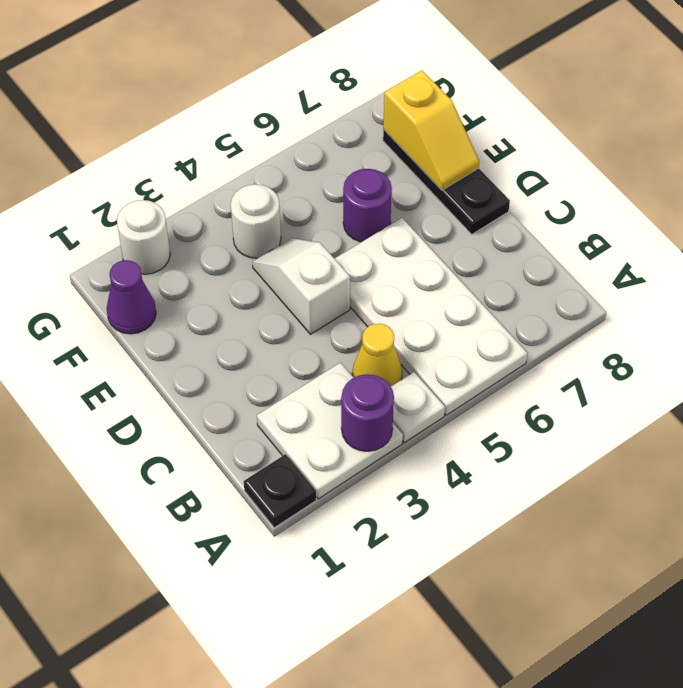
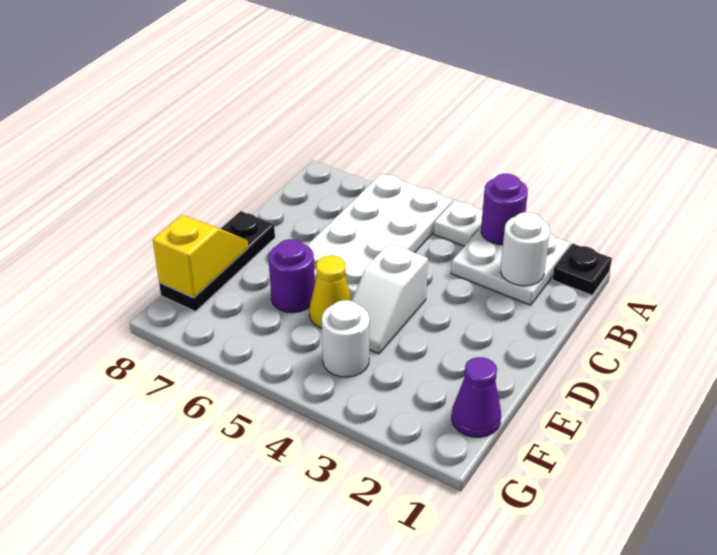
yellow 1x1 cone [352,324,402,386] -> yellow 1x1 cone moved to [309,256,352,328]
white 1x1 round brick [117,200,170,274] -> white 1x1 round brick moved to [501,212,550,286]

